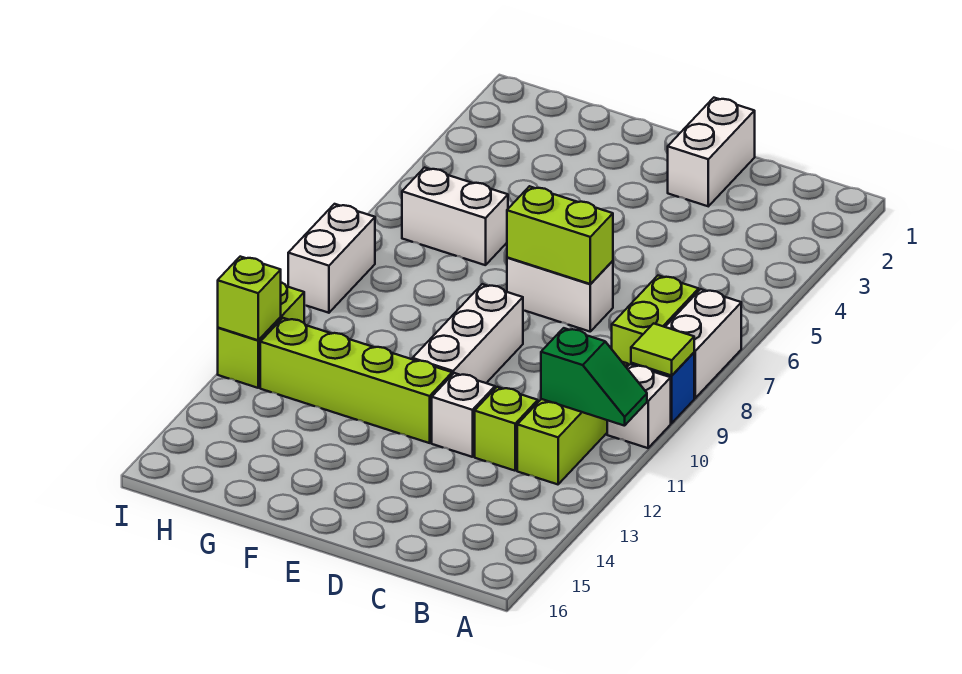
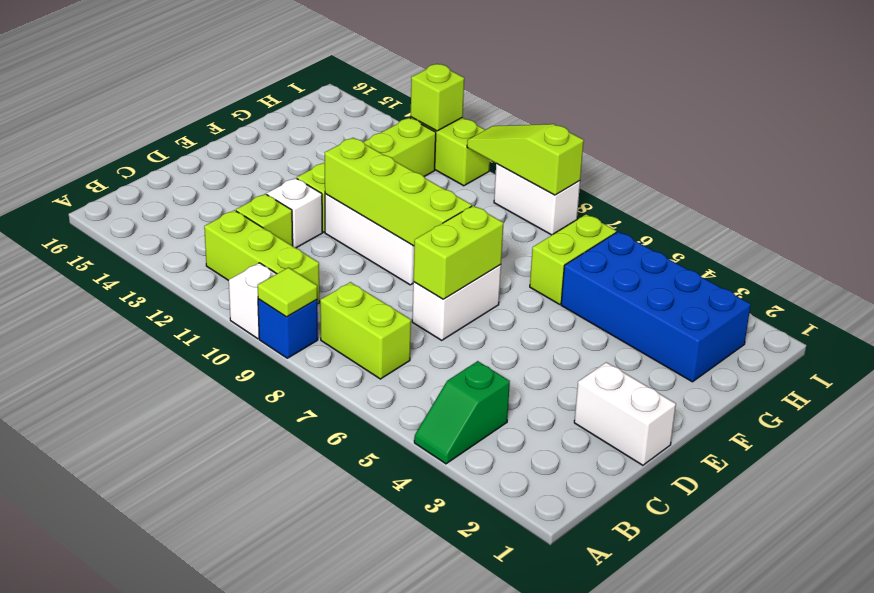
white 1x2 brick [665,289,741,398] -> none
green 1x2 slope [541,328,647,426] -> green 1x2 slope moved to [414,361,510,464]
none -> lime 1x4 brick [325,138,472,246]
none -> blue 2x4 brick [561,232,751,382]
white 1x2 brick [402,168,508,265] -> lime 1x2 brick [530,214,616,304]
none -> lime 1x3 slope [467,124,584,195]

